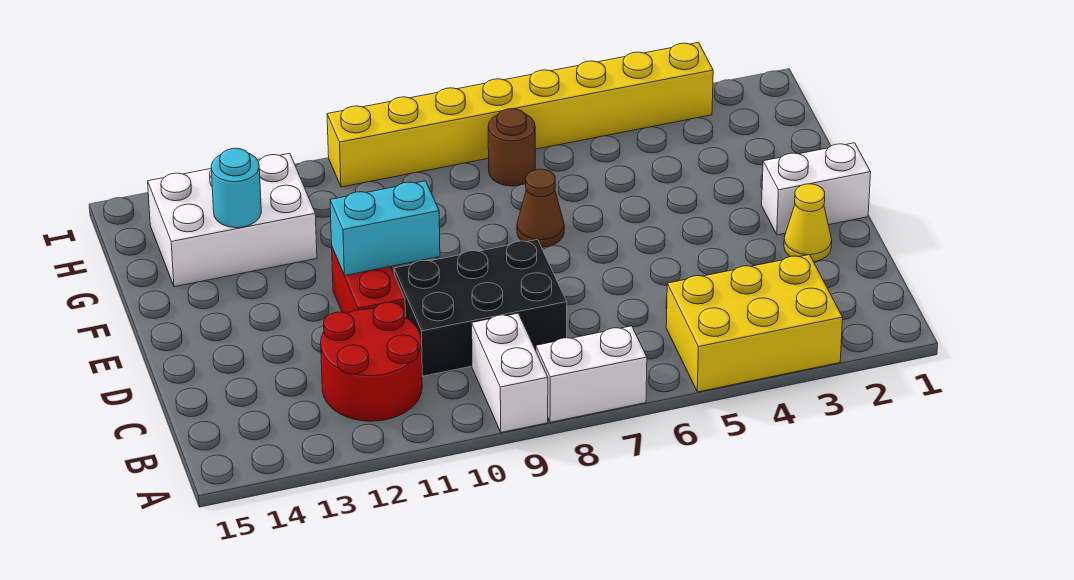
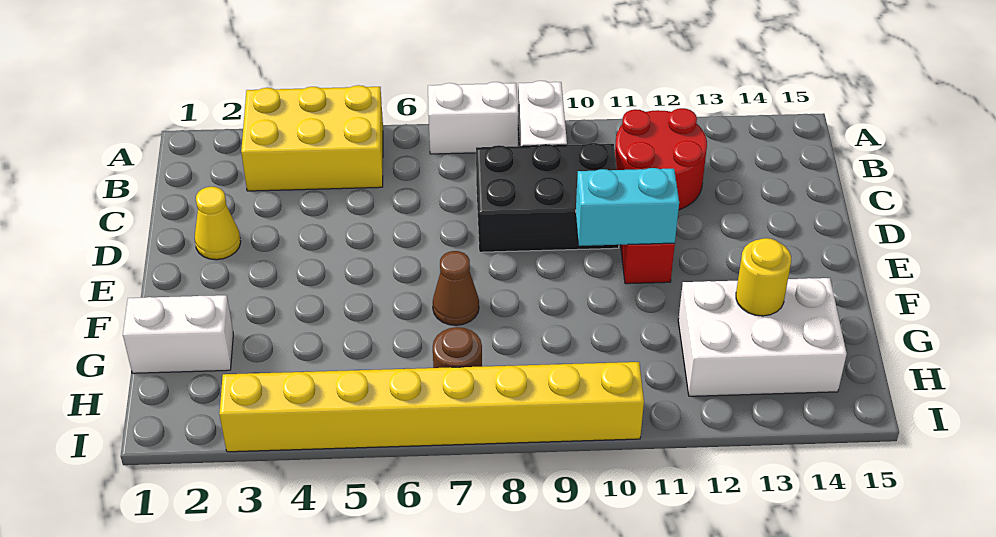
white 1x2 brick [762,143,871,235] -> white 1x2 brick moved to [123,295,233,373]
cyan 1x1 round brick [211,148,261,228] -> yellow 1x1 round brick [736,238,791,316]

